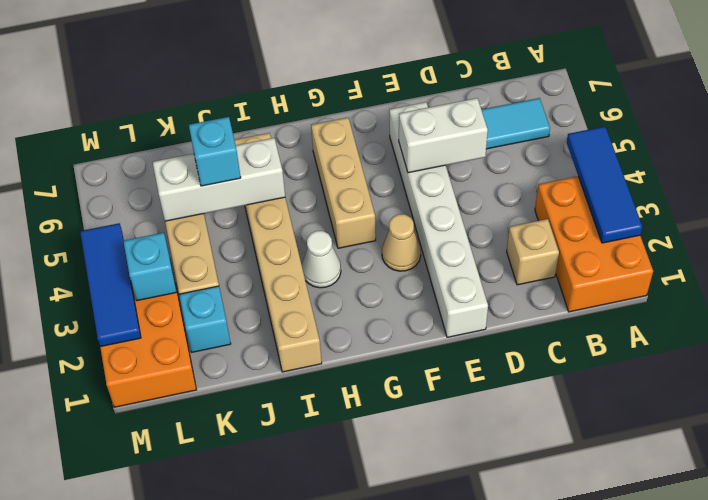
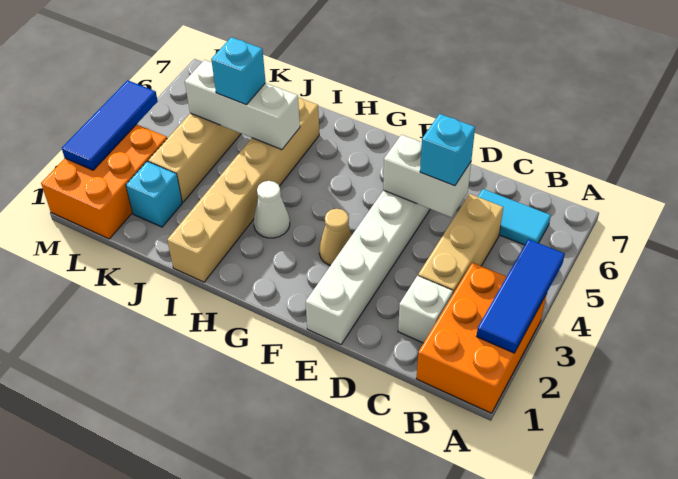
tan 1x1 brick [507,219,559,285] -> white 1x1 brick [398,276,453,343]
tan 1x3 brick [311,118,376,248] -> tan 1x3 brick moved to [418,194,503,293]
cyan 1x1 brick [123,233,177,301] -> cyan 1x1 brick moved to [420,114,475,186]

